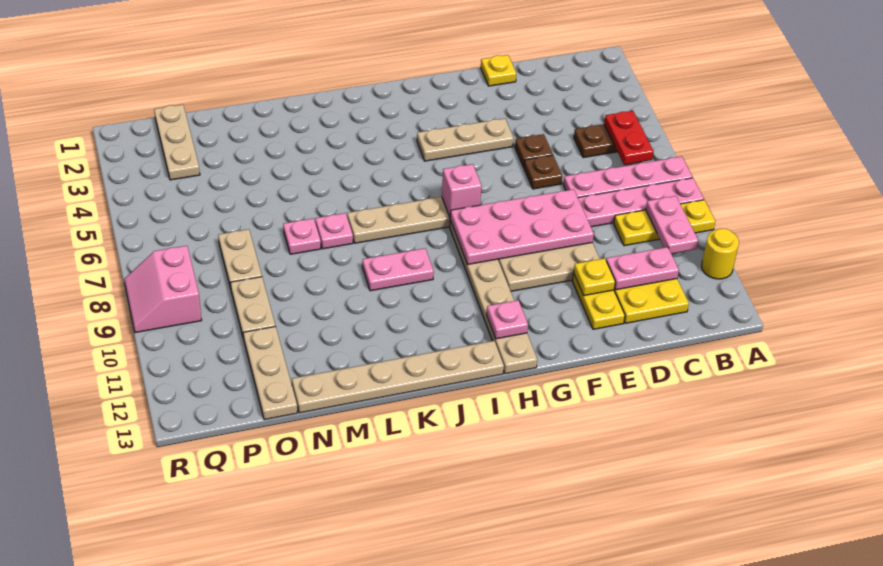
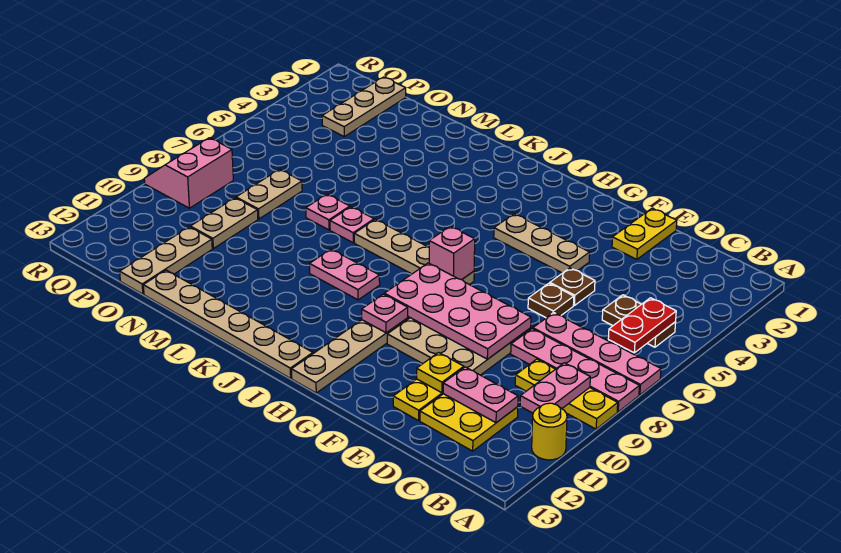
yellow 1x1 plate [481,55,516,86] -> yellow 1x2 plate [612,208,677,259]
pink 1x1 plate [487,300,528,339] -> pink 1x1 plate moved to [362,294,408,333]

